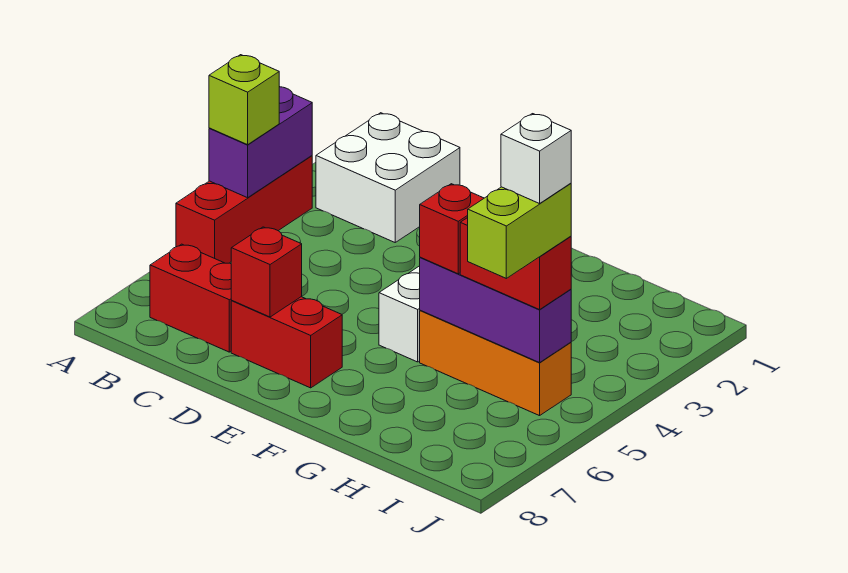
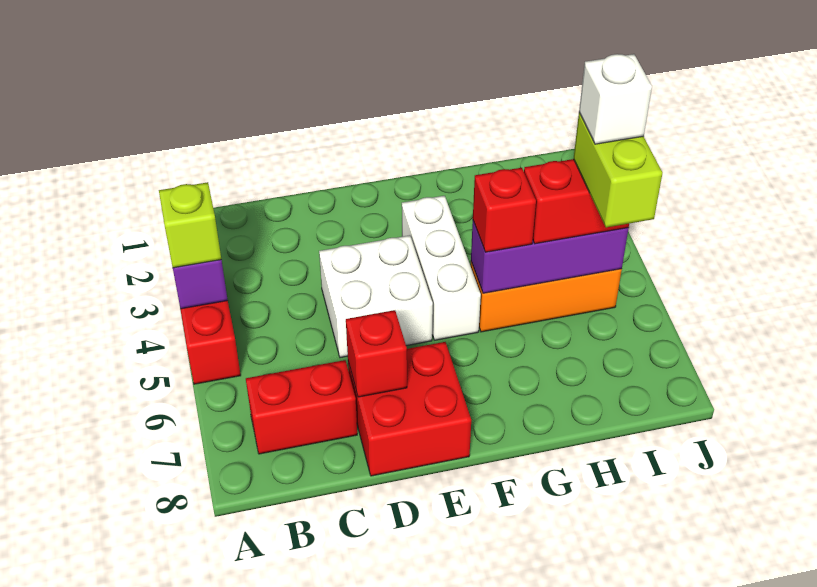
white 2x2 brick [316,113,460,242] -> white 2x2 brick moved to [319,235,433,358]
red 1x2 brick [231,297,342,388] -> red 2x2 brick [348,342,471,476]

